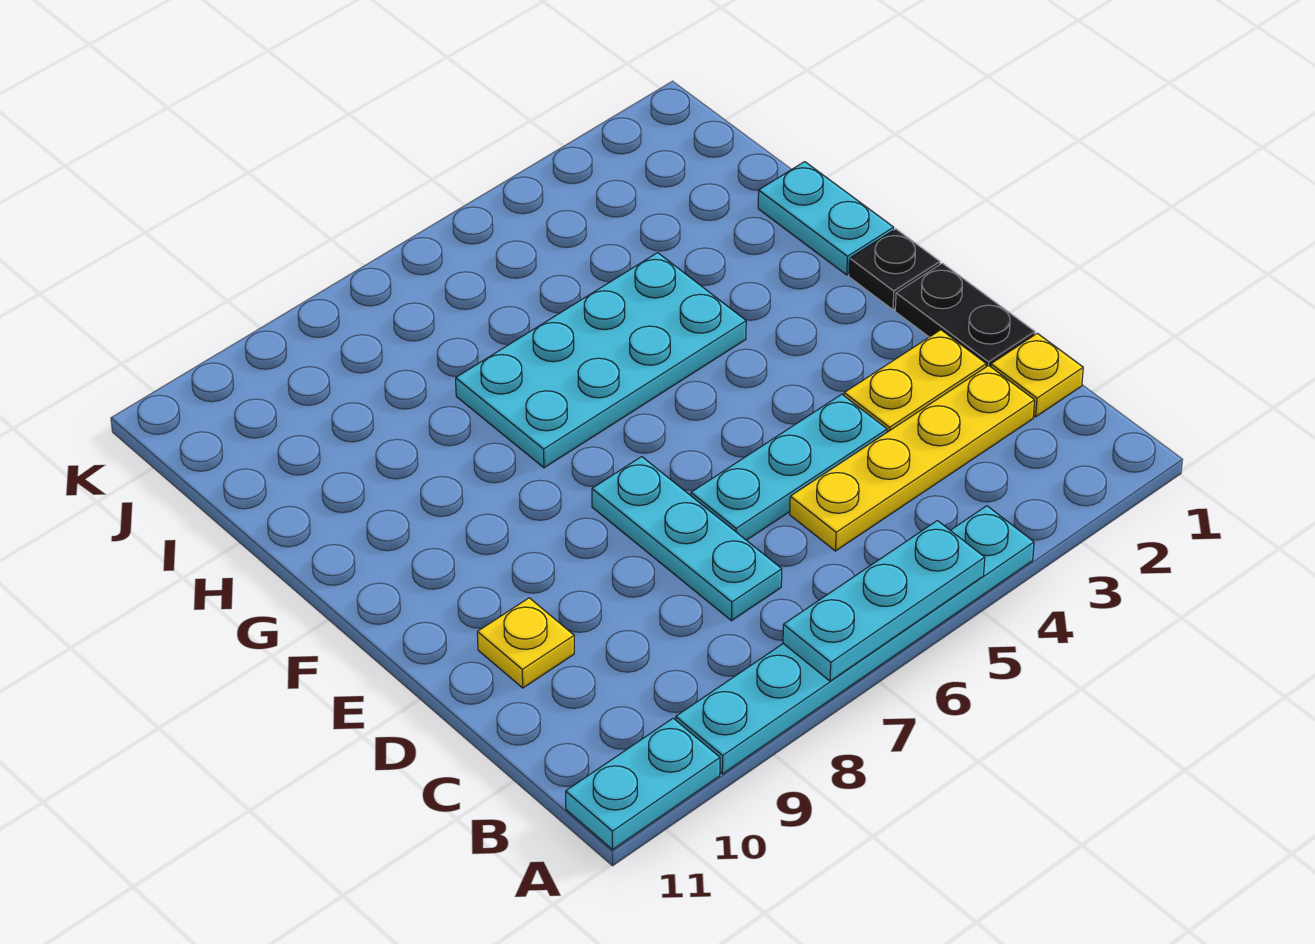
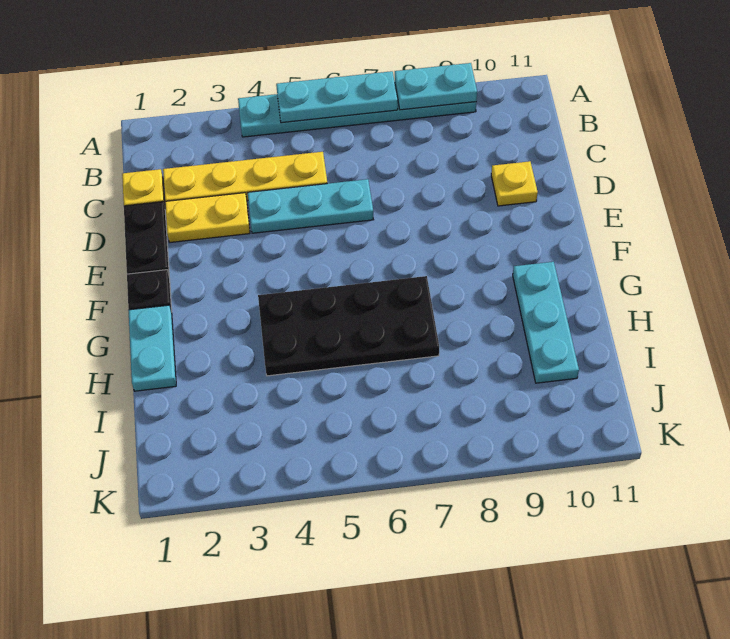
cyan 1x2 plate [566,718,720,850] -> cyan 1x2 plate moved to [395,63,477,110]
cyan 1x3 plate [592,457,782,621] -> cyan 1x3 plate moved to [513,262,579,383]
cyan 2x4 plate [456,253,746,468] -> black 2x4 plate [258,276,439,376]

